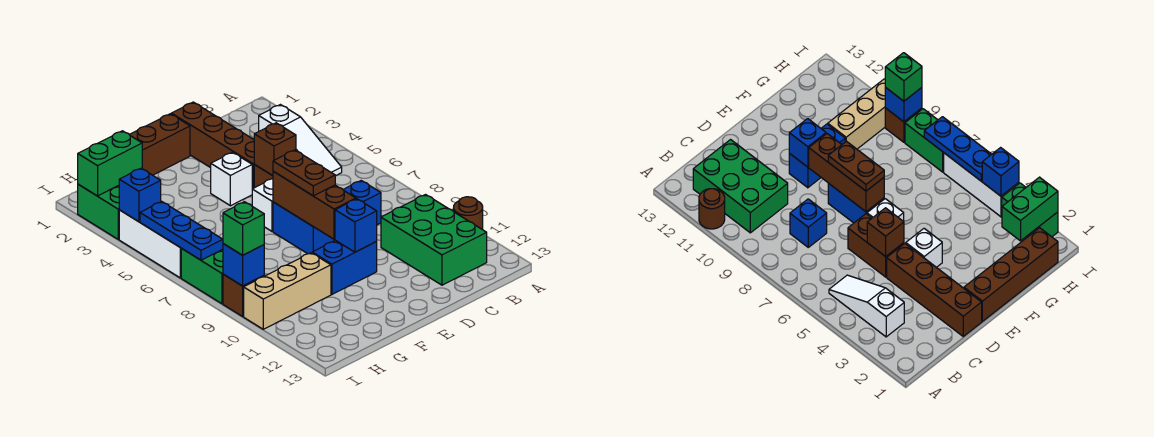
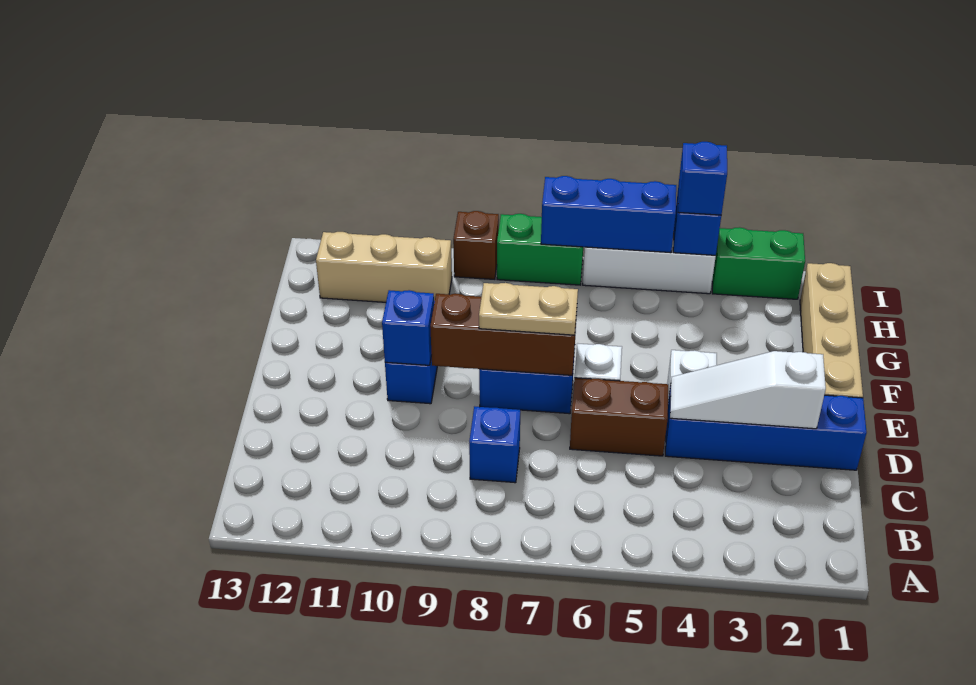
brown 1x1 round brick [453,197,483,230] -> none
white 1x3 slope [259,105,342,176] -> white 1x3 slope moved to [670,351,826,429]
green 2x3 brick [381,195,487,285] -> none
brown 1x4 brick [171,102,255,189] -> blue 1x4 brick [665,386,867,470]
brown 1x1 brick [254,123,296,176] -> none
brown 1x4 brick [129,114,190,175] -> tan 1x4 brick [800,263,863,398]
brown 1x2 plate [273,150,335,196] -> tan 1x2 plate [479,283,578,335]
tan 1x3 brick [244,253,331,329] -> tan 1x3 brick turned to [316,232,452,302]
green 1x2 brick [78,131,142,196] -> none
blue 1x3 plate [140,202,223,260] -> blue 1x3 brick [541,176,676,253]
blue 1x1 brick [223,244,264,286] -> blue 1x1 brick moved to [678,142,727,215]
green 1x1 brick [223,202,264,255] -> none

